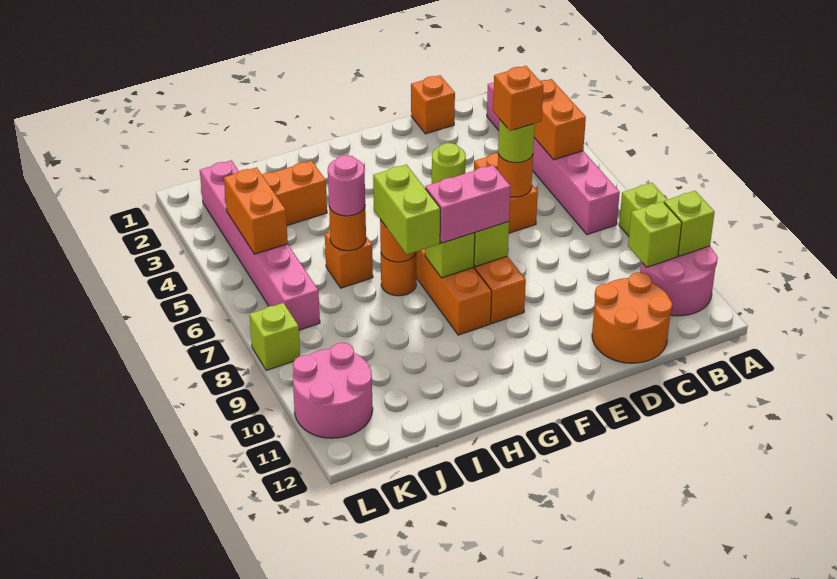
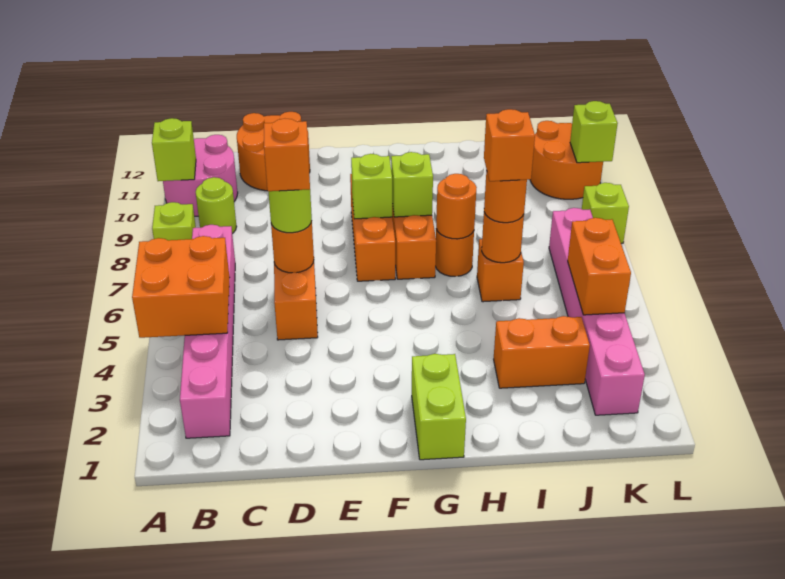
orange 1x2 brick [534,79,586,160] -> orange 2x2 brick [132,236,230,338]
lime 1x1 brick [628,202,682,267] -> lime 1x1 brick moved to [570,101,618,163]
orange 1x1 brick [411,75,455,134] -> orange 1x1 brick moved to [484,109,535,181]
lime 1x1 round brick [432,143,466,184] -> lime 1x1 round brick moved to [196,177,237,234]
pink 1x2 brick [425,165,511,243] -> none
lime 1x2 brick [373,165,440,254] -> lime 1x2 brick moved to [412,354,466,460]
pink 1x1 round brick [328,155,365,216] -> orange 1x1 round brick [484,169,527,223]
pink 2x2 round brick [293,343,373,438] -> orange 2x2 round brick [530,121,603,199]

